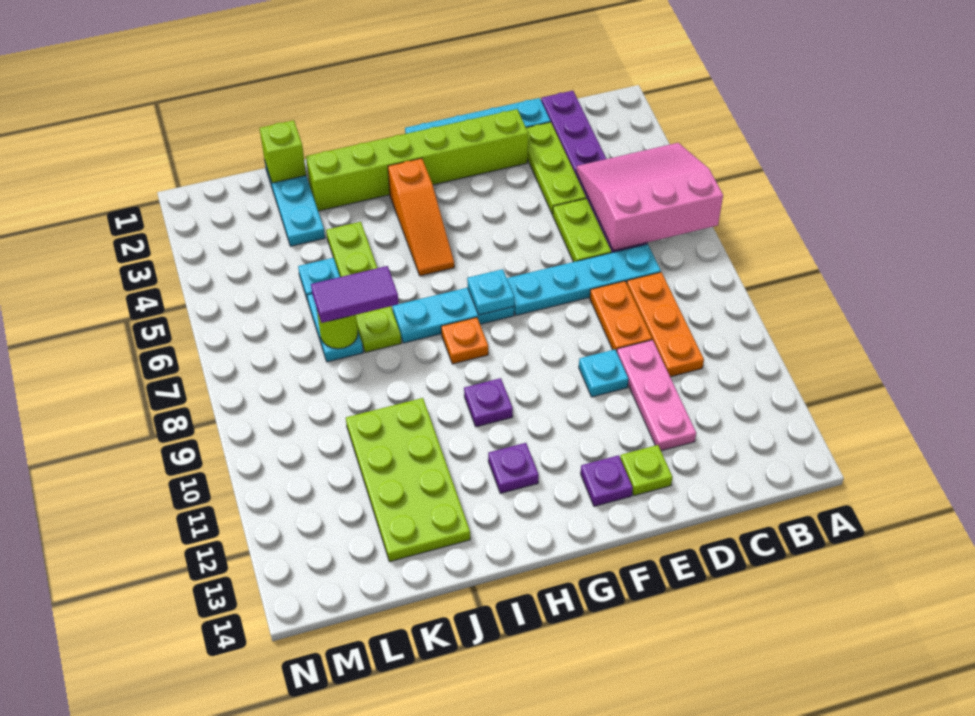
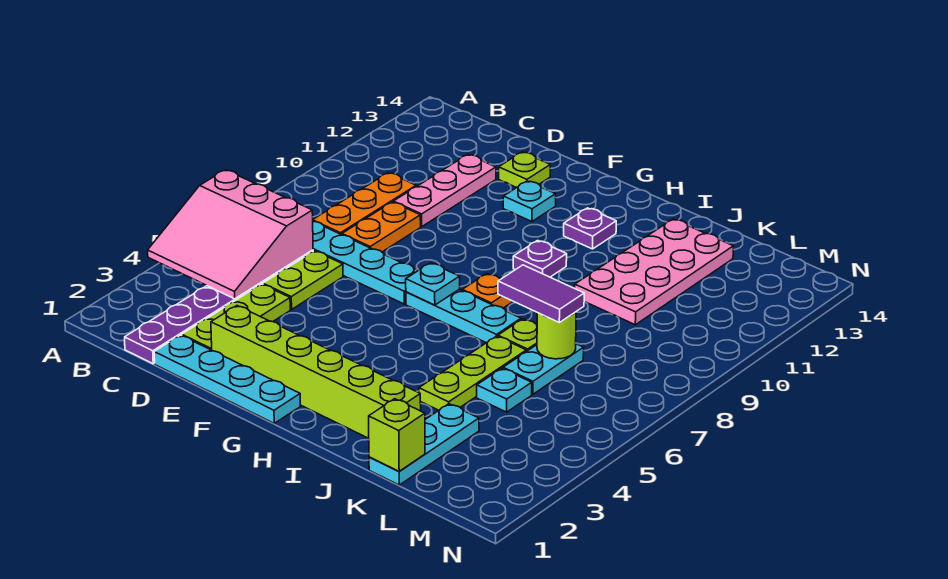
cyan 1x1 plate [579,350,628,397] -> cyan 1x1 plate moved to [503,181,556,222]
purple 1x1 plate [581,455,633,506] -> none
orange 1x3 slope [388,158,454,276] -> none
lime 2x4 plate [346,398,470,562] -> pink 2x4 plate [575,219,733,325]

